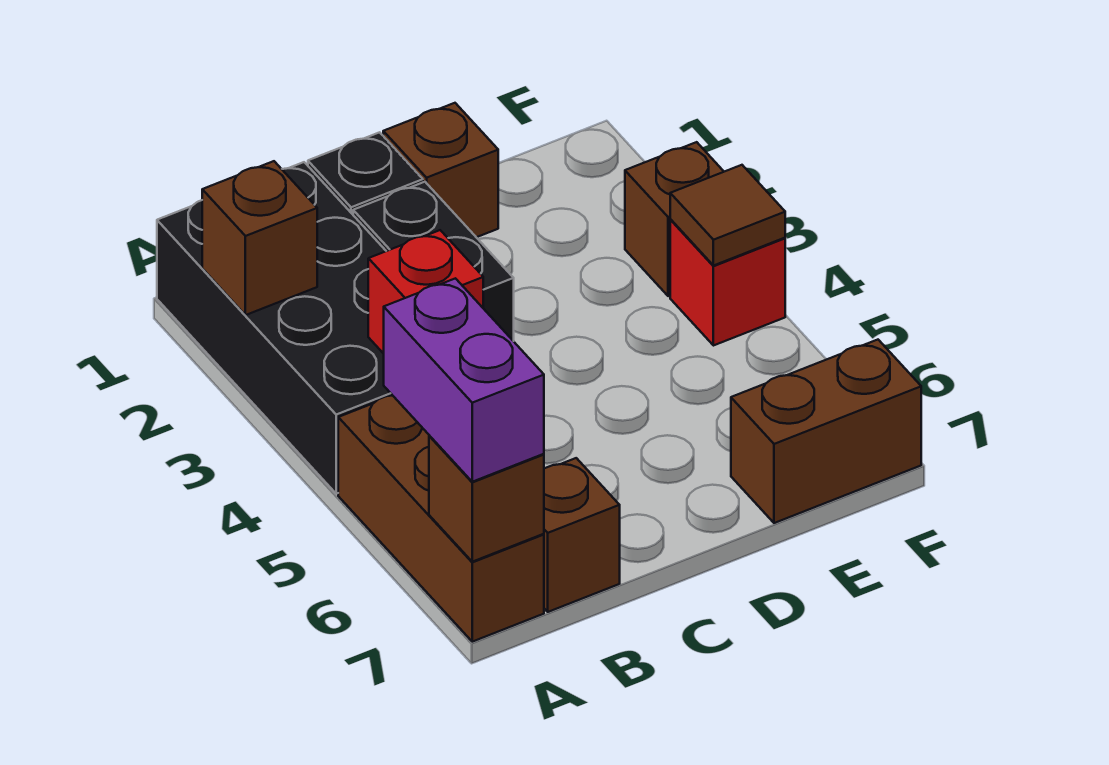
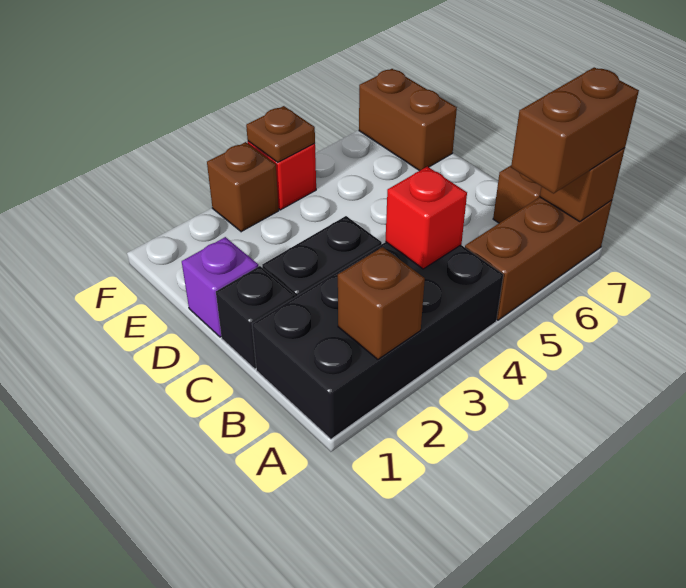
purple 1x2 brick [384,278,544,482] -> brown 1x2 brick [511,67,639,194]
brown 1x1 brick [383,103,498,237] -> purple 1x1 brick [182,237,258,337]
brown 1x1 tile [670,165,785,266] -> brown 1x1 plate [246,106,315,163]

